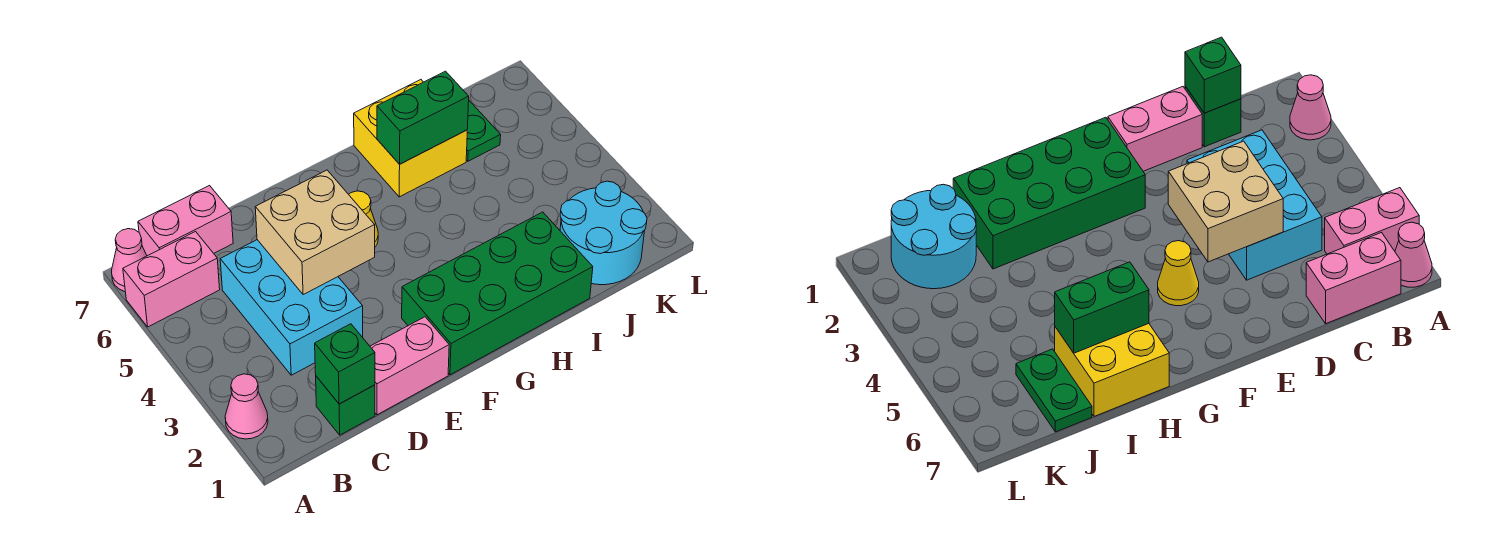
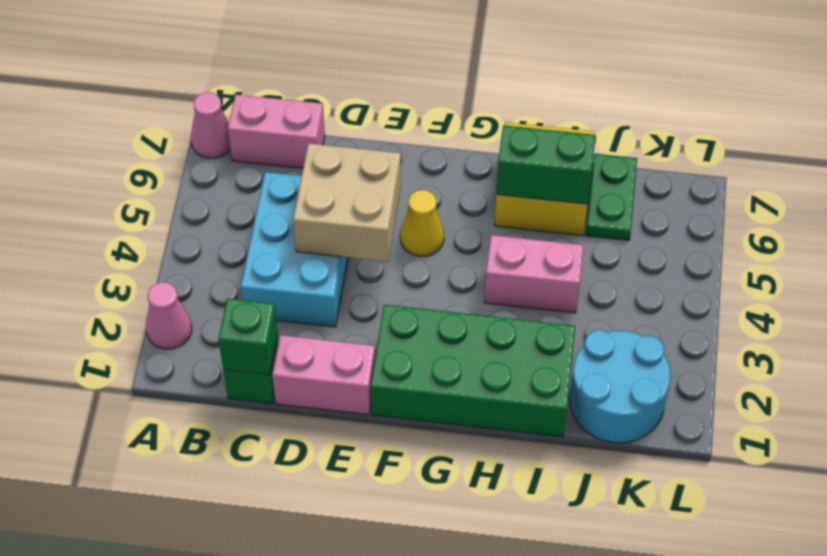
pink 1x2 brick [123,232,220,327] -> pink 1x2 brick moved to [484,235,583,313]

